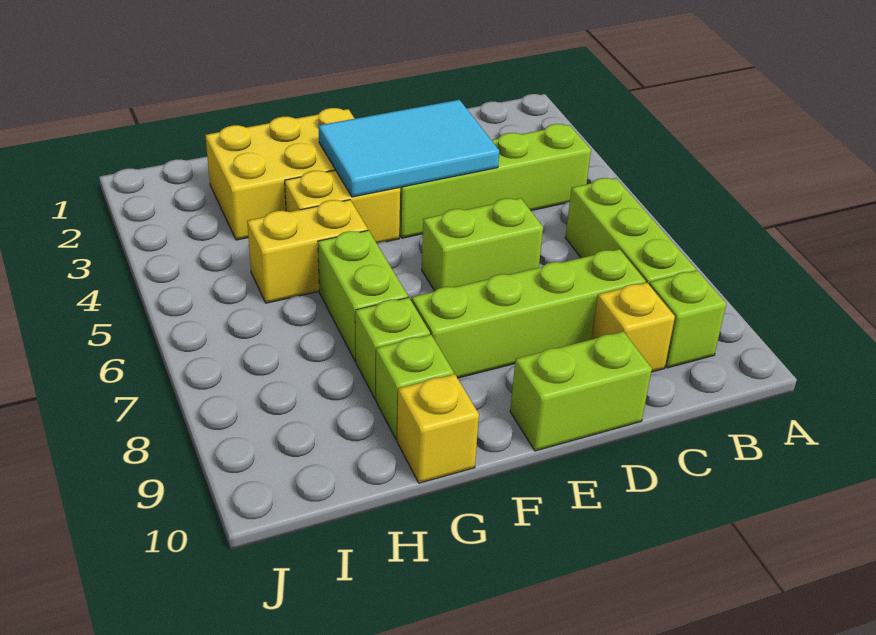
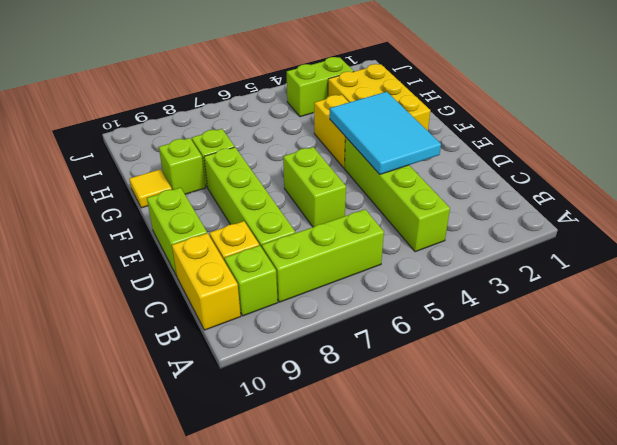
yellow 1x2 brick [247,200,368,303] -> yellow 1x2 brick moved to [172,233,241,330]
lime 1x2 brick [318,230,408,361] -> lime 1x2 brick moved to [287,57,354,117]
yellow 1x1 brick [397,374,479,483] -> yellow 1x1 tile [129,169,172,208]

